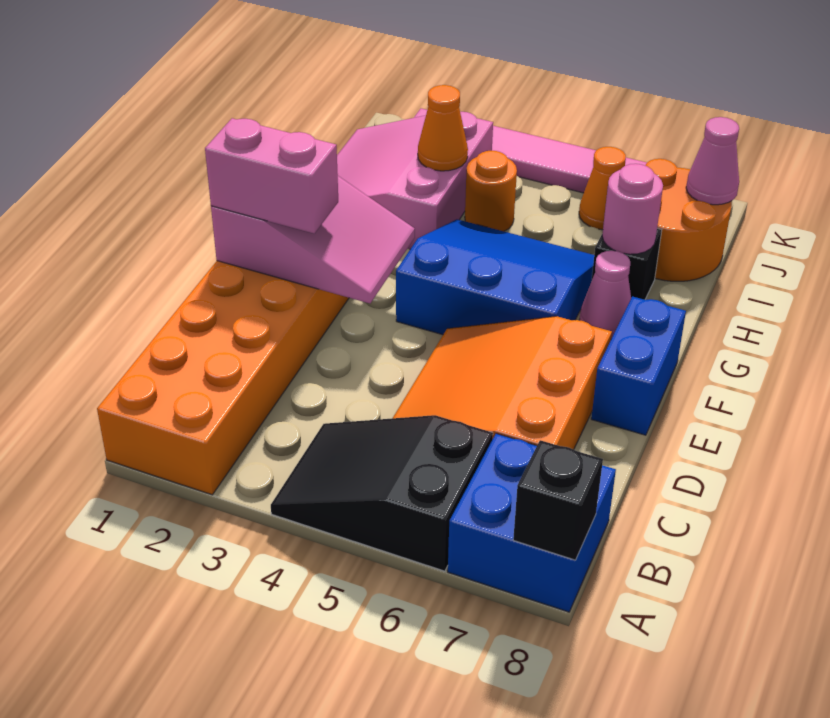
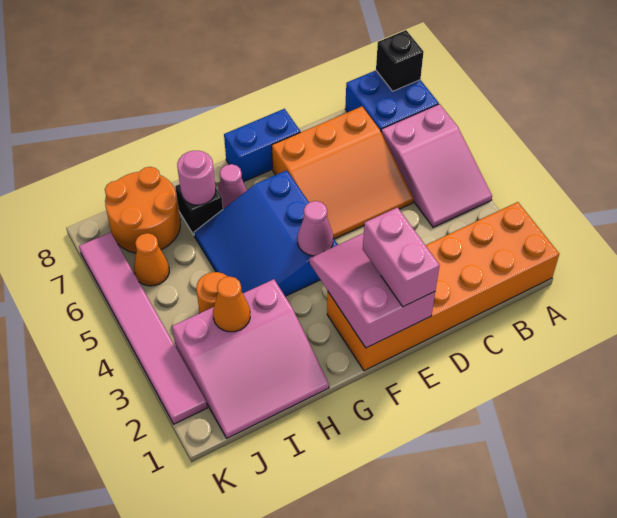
black 2x3 slope [271,415,493,571] -> pink 2x3 slope [381,104,492,227]
pink 1x1 cone [686,117,739,205] -> pink 1x1 cone moved to [298,201,333,256]

